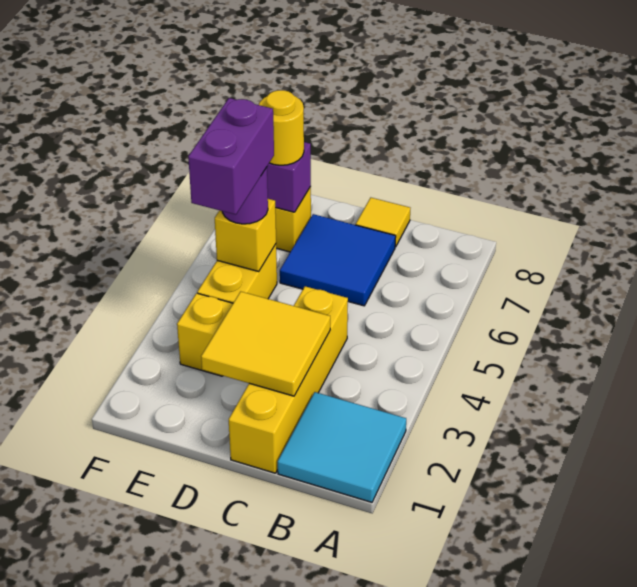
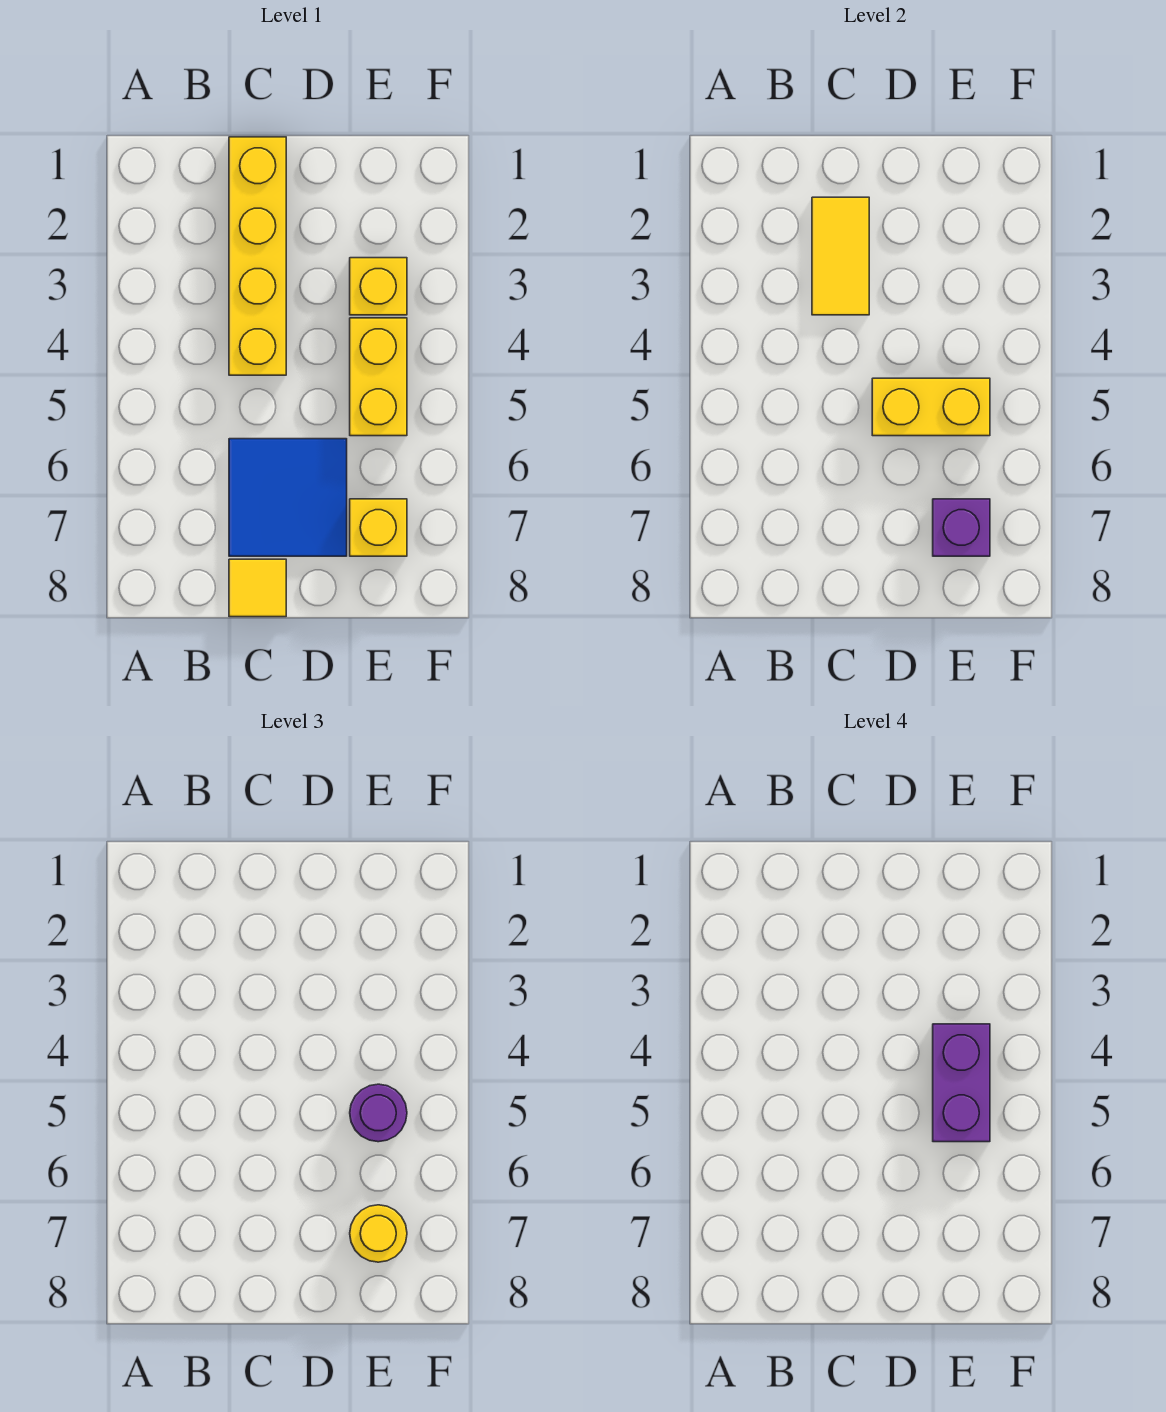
cyan 2x2 tile [278,392,406,502] -> none
yellow 2x2 tile [201,292,330,396] -> yellow 1x2 tile [812,197,869,315]
yellow 1x1 brick [215,199,276,271] -> yellow 1x2 brick [872,378,990,436]

